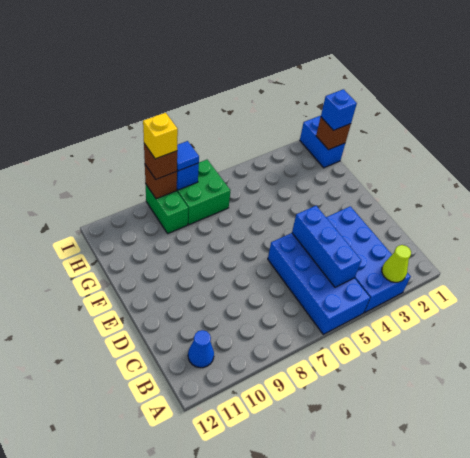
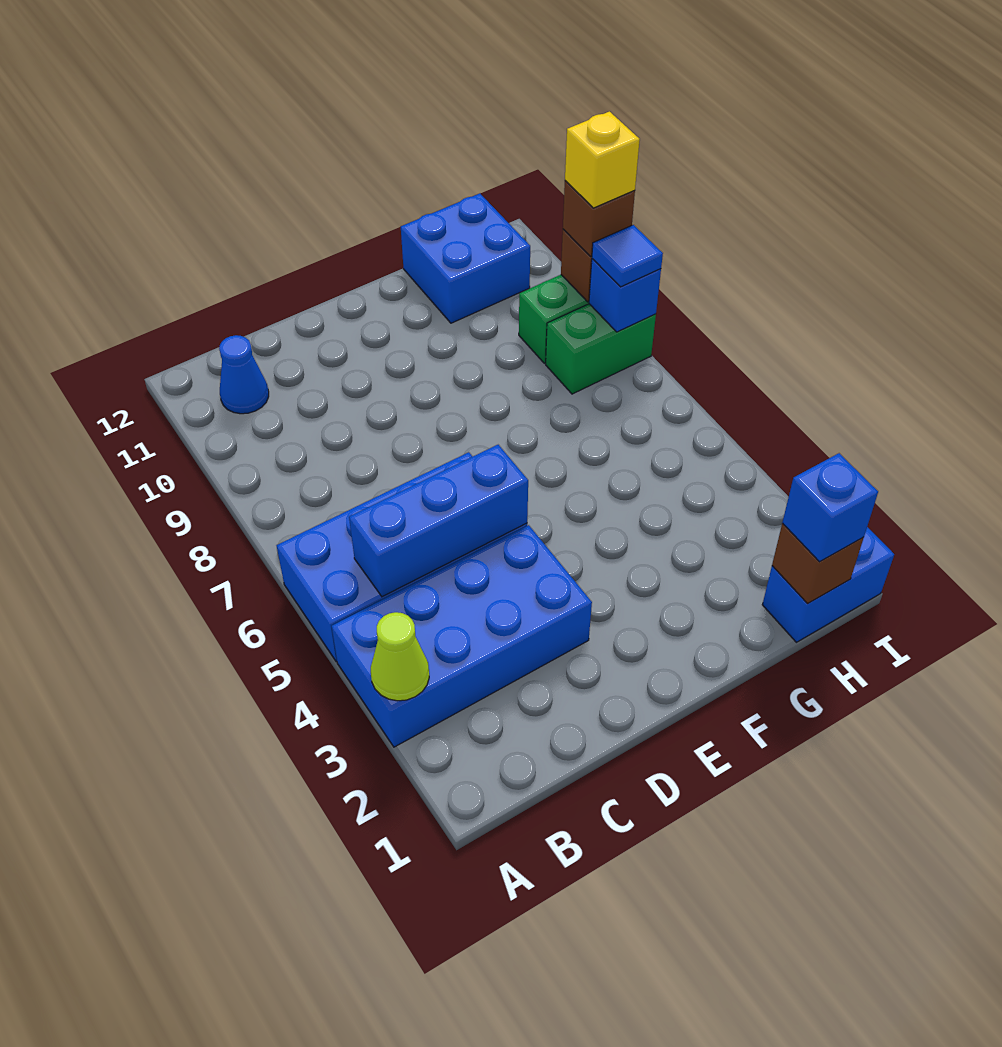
none -> blue 2x2 brick [401,194,530,323]
green 2x2 brick [177,160,231,225] -> green 1x2 brick [546,304,656,394]

